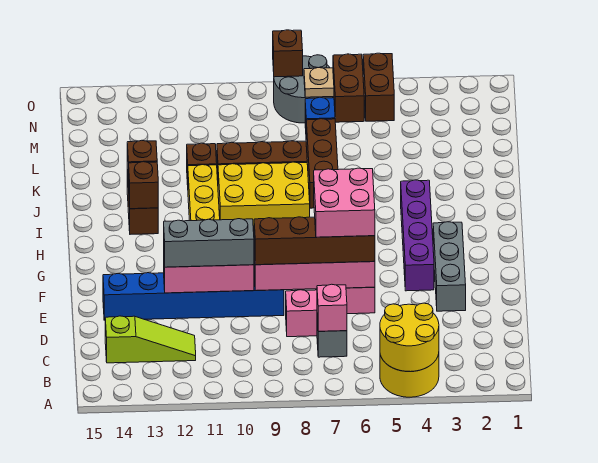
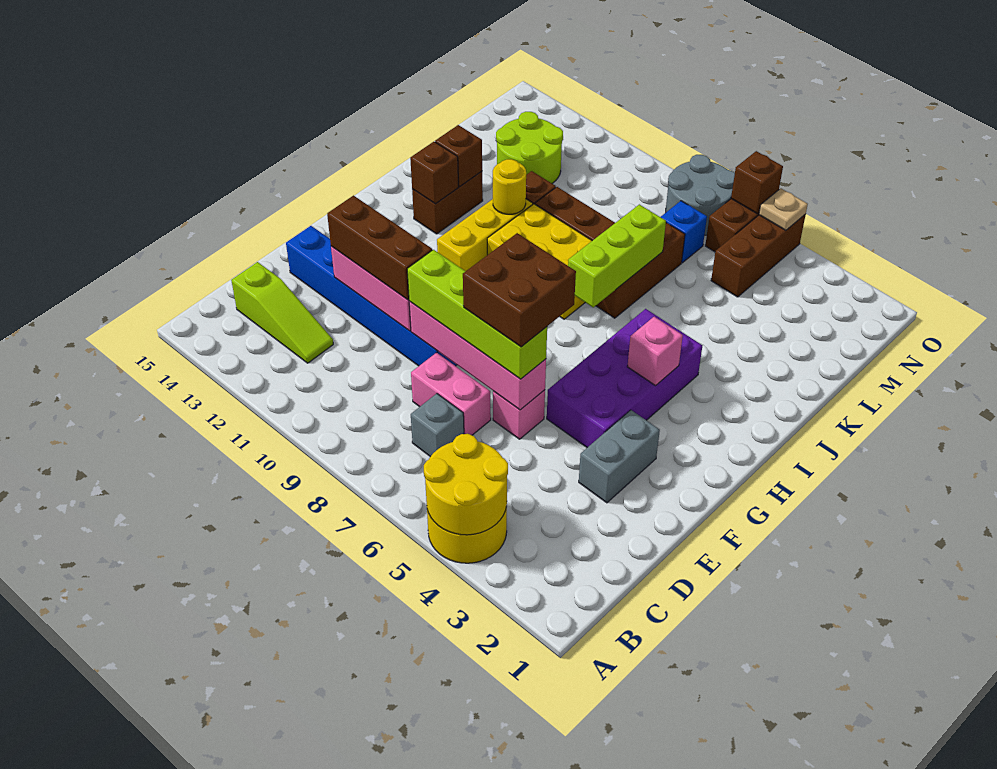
pink 1x1 brick [317,284,347,331] -> pink 1x1 brick moved to [627,317,683,386]
grey 1x3 brick [433,222,466,311] -> grey 1x2 brick [579,410,660,503]
brown 1x4 brick [254,217,375,265] -> lime 1x4 brick [407,250,547,379]
pink 2x2 brick [314,168,375,237] -> brown 2x2 brick [463,233,576,347]
grey 1x3 brick [164,219,254,267] -> brown 1x3 brick [327,196,432,300]
purple 1x4 brick [401,180,434,291] -> purple 2x4 brick [547,309,702,448]
none -> lime 1x3 brick [568,204,666,308]
none -> yellow 1x1 round brick [493,159,526,214]
none -> lime 2x2 round brick [496,112,563,184]
brown 1x2 brick [363,53,394,121] -> brown 1x3 brick [711,214,806,297]
tan 1x1 plate [304,68,334,97] -> tan 1x1 plate moved to [759,188,808,230]
brown 1x1 brick [273,30,303,77] -> brown 1x1 brick moved to [731,151,783,214]

